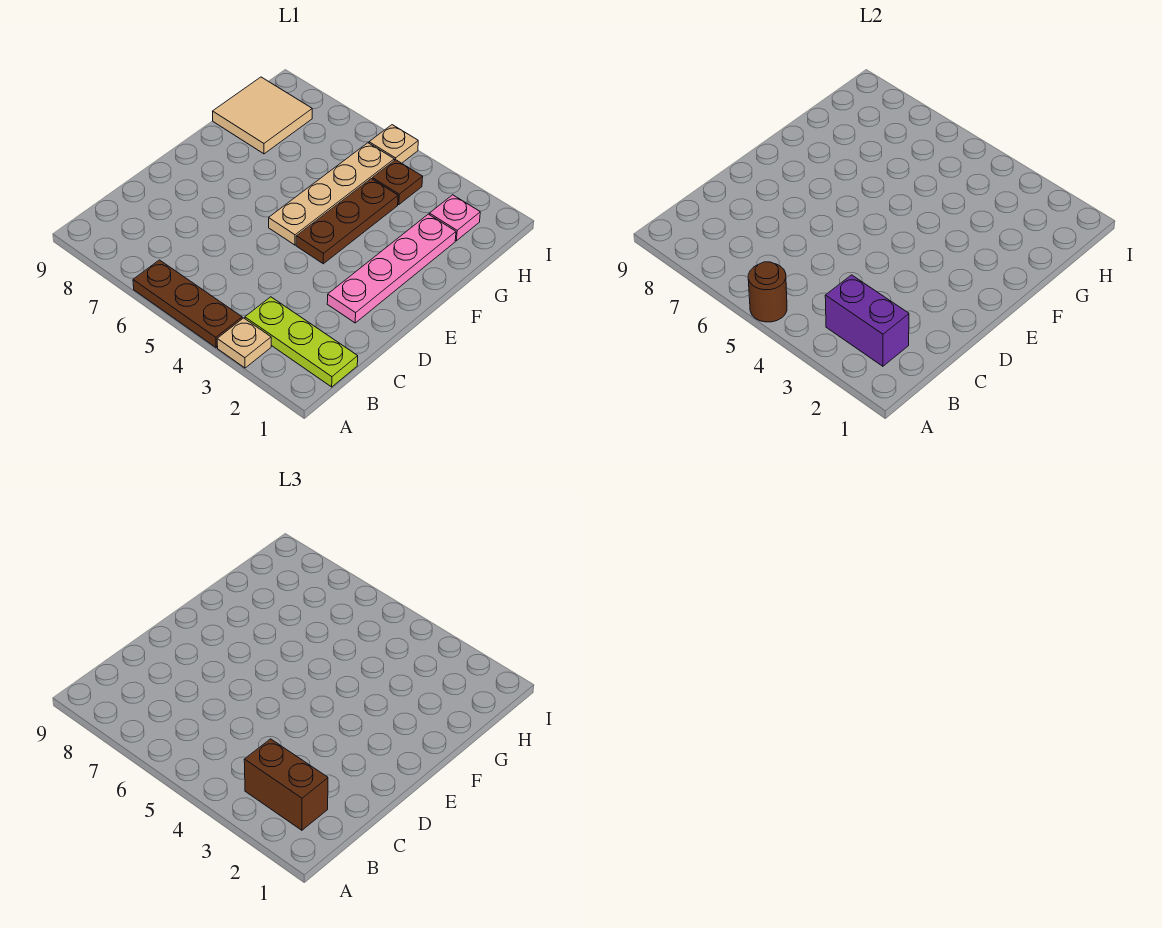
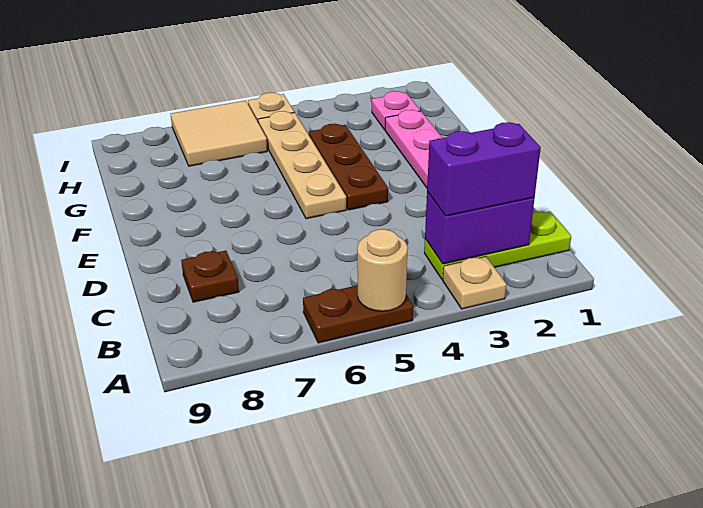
brown 1x3 plate [133,260,242,348] -> brown 1x2 plate [303,285,413,343]
brown 1x1 round brick [748,262,787,322] -> tan 1x1 round brick [357,229,408,311]
brown 1x2 brick [244,739,328,830] -> purple 1x2 brick [427,122,541,216]
tan 2x2 tile [213,77,312,154] -> tan 2x2 tile moved to [171,101,267,166]
brown 1x1 plate [372,160,423,205] -> brown 1x1 plate moved to [181,251,239,302]

